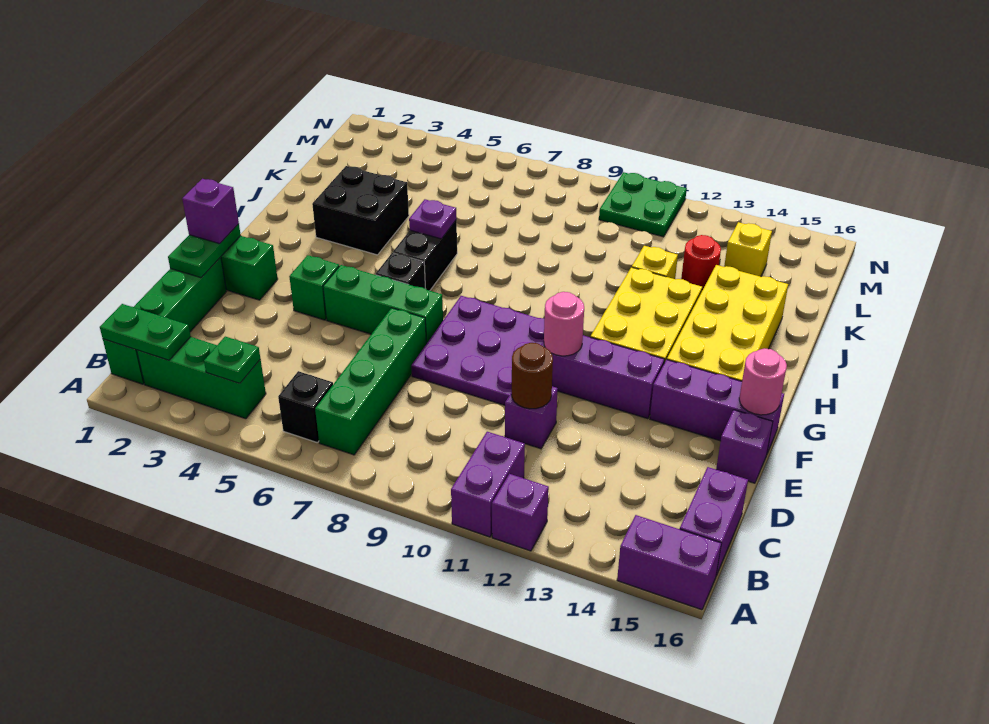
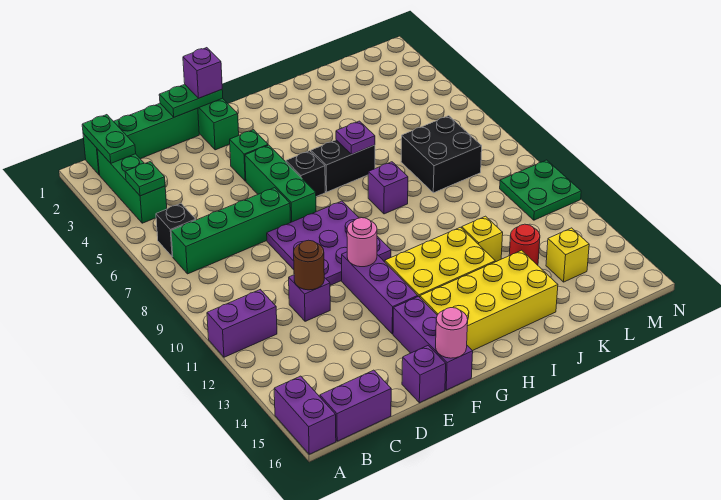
purple 1x1 brick [492,474,549,551] -> purple 1x1 brick moved to [368,162,408,214]
black 2x2 brick [312,166,409,255] -> black 2x2 brick moved to [401,116,482,193]

